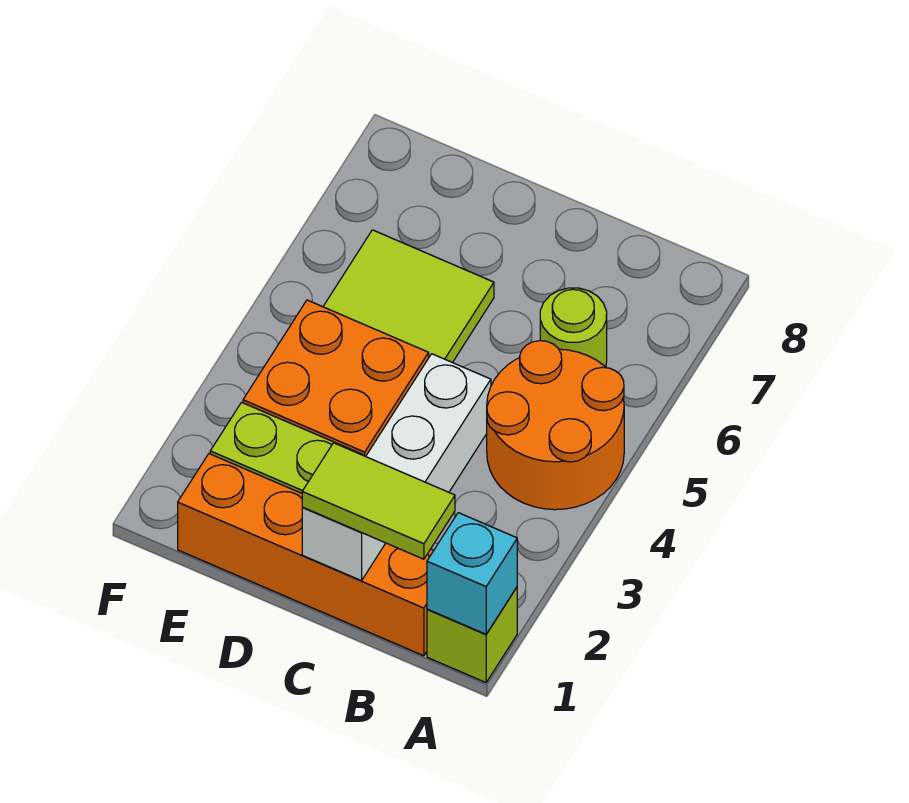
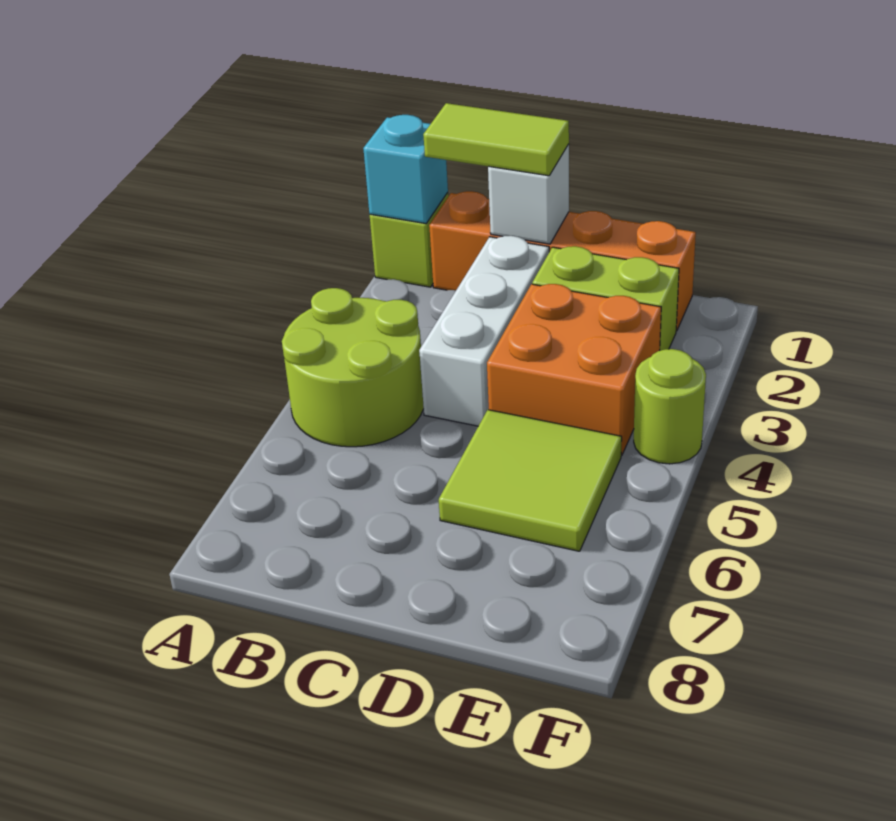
orange 2x2 round brick [487,341,624,510] -> lime 2x2 round brick [282,288,424,447]
lime 1x1 round brick [540,288,607,367] -> lime 1x1 round brick moved to [634,349,706,464]

